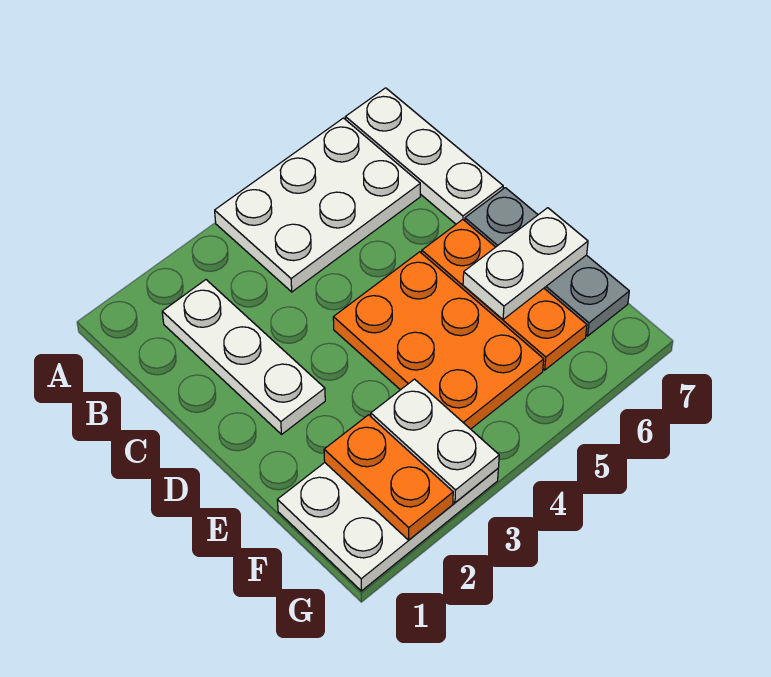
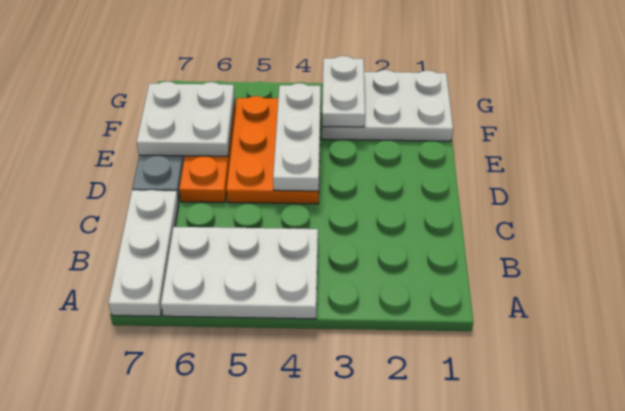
white 1x3 plate [162,280,325,434] -> white 1x3 plate moved to [273,83,321,191]
white 1x2 plate [463,208,588,320] -> white 2x2 plate [137,82,235,156]
orange 1x2 plate [324,415,453,540] -> none

